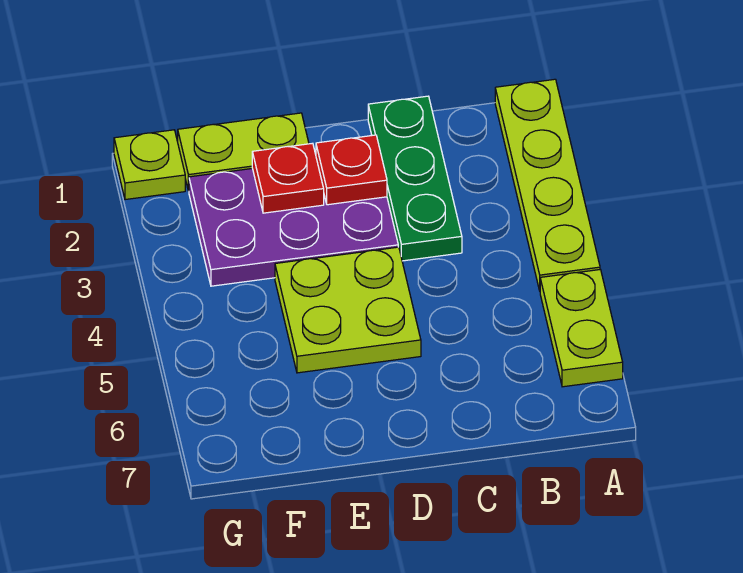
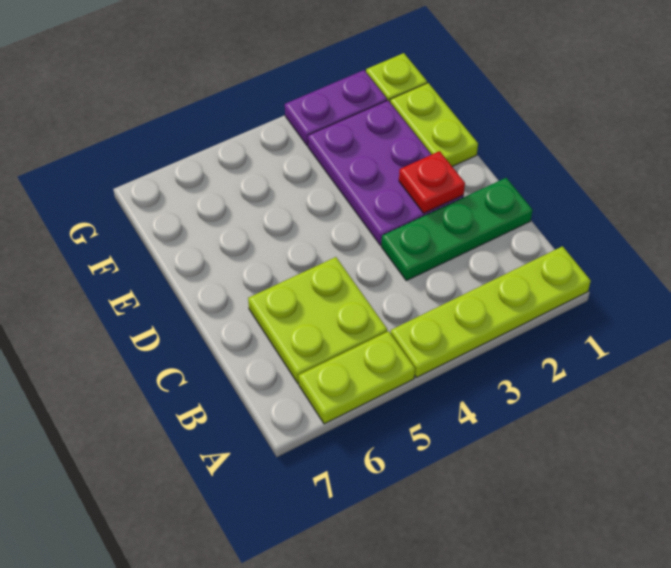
lime 2x2 plate [275,247,421,373] -> lime 2x2 plate moved to [248,257,387,383]
red 1x1 plate [252,143,324,213] -> none
none -> purple 1x2 plate [285,70,387,146]

